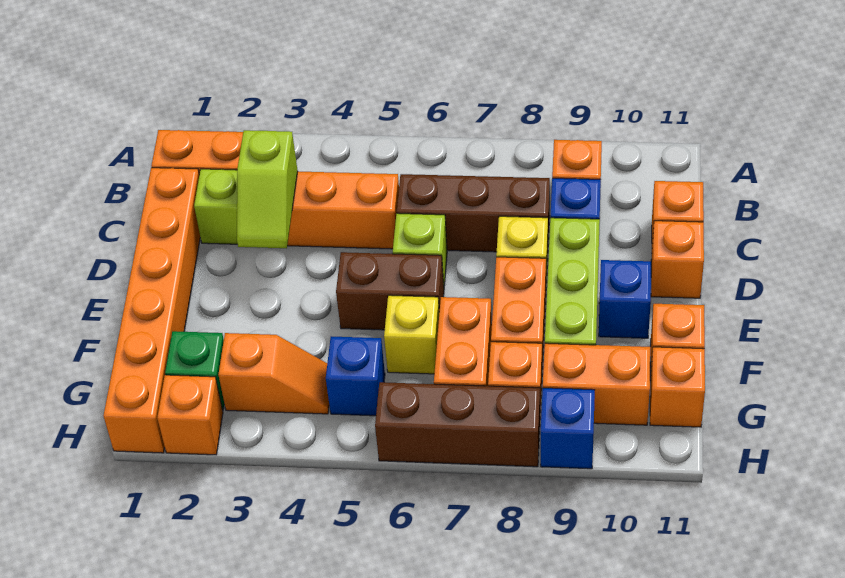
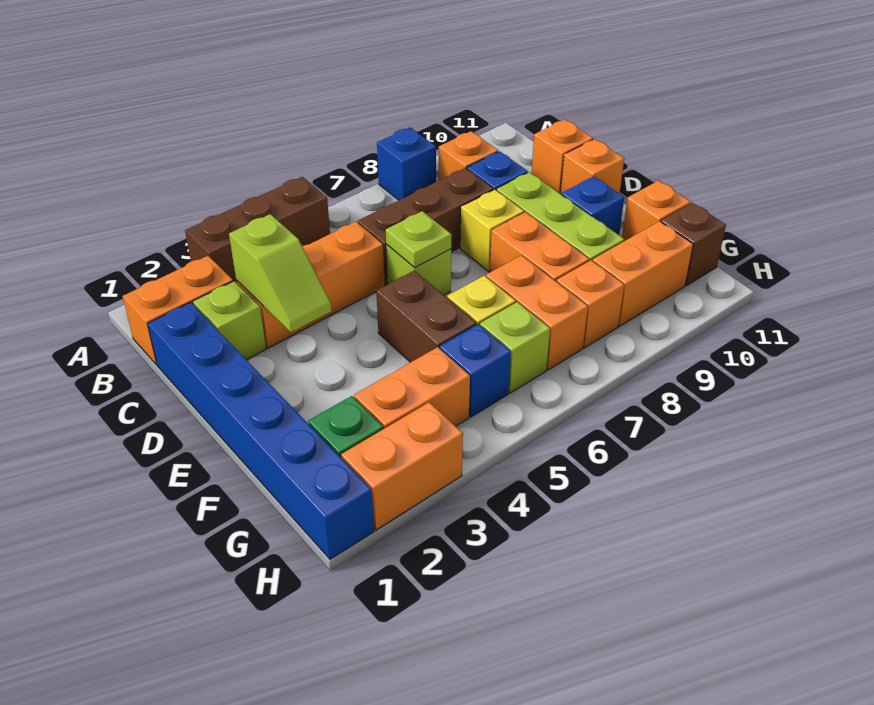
orange 1x6 brick [103,168,200,453] -> blue 1x6 brick [148,302,374,559]
none -> lime 1x1 plate [386,211,451,268]
brown 1x2 brick [336,252,444,330] -> brown 1x2 brick turned to [376,271,477,362]
orange 1x2 slope [218,333,329,414] -> orange 1x2 brick [354,347,470,429]
none -> lime 1x1 brick [480,302,550,393]
orange 1x1 brick [650,347,705,427] -> brown 1x1 brick [661,203,726,286]
orange 1x1 brick [157,375,223,455] -> orange 1x2 brick [341,402,463,530]
brown 1x3 brick [375,382,540,467] -> brown 1x3 brick moved to [185,177,330,283]
blue 1x1 brick [541,388,595,469] -> blue 1x1 brick moved to [377,127,436,200]

